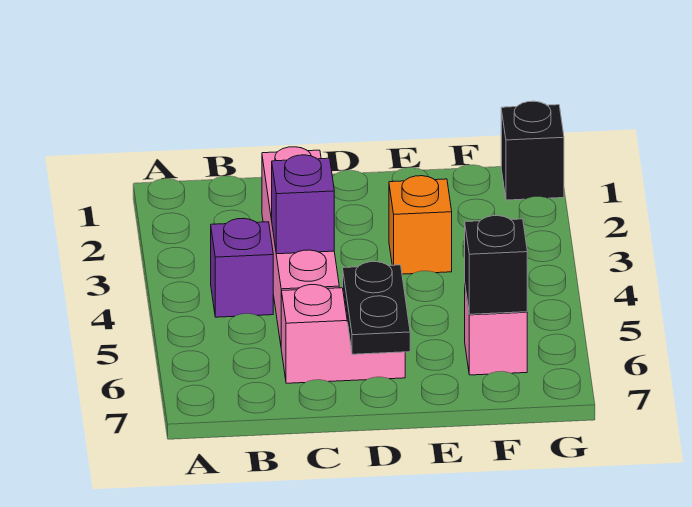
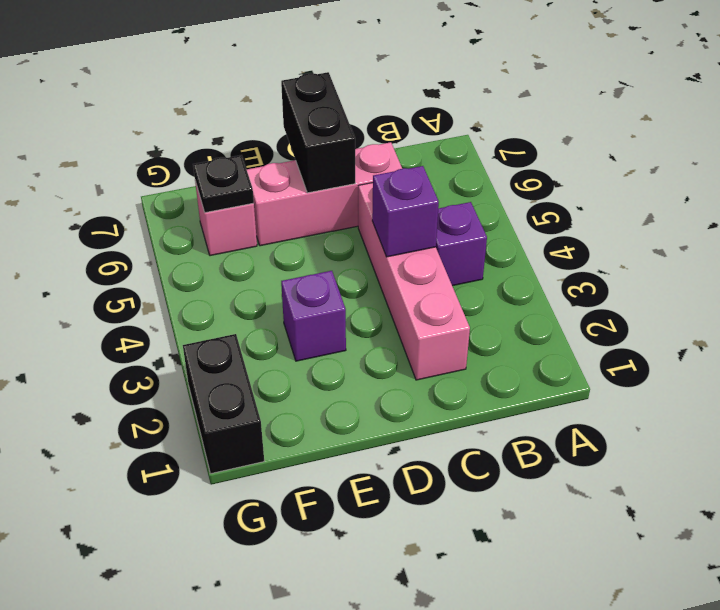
pink 1x2 brick [281,285,405,383] -> pink 1x3 brick [247,142,402,246]
black 1x2 plate [343,262,410,354] -> black 1x2 brick [281,72,355,193]
orange 1x1 brick [389,176,452,274] -> purple 1x1 brick [281,271,346,361]
black 1x1 brick [465,216,527,314] -> black 1x1 plate [193,155,254,213]
black 1x1 brick [501,101,564,200] -> black 1x2 brick [183,334,264,473]

